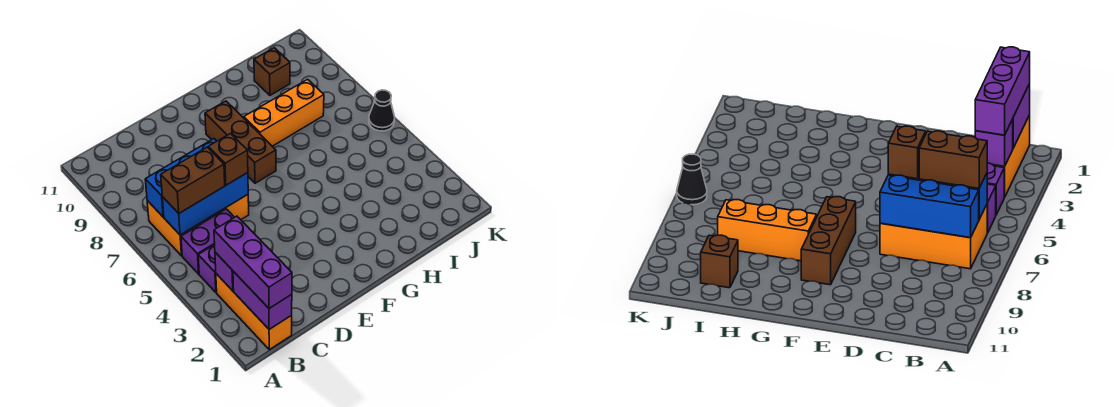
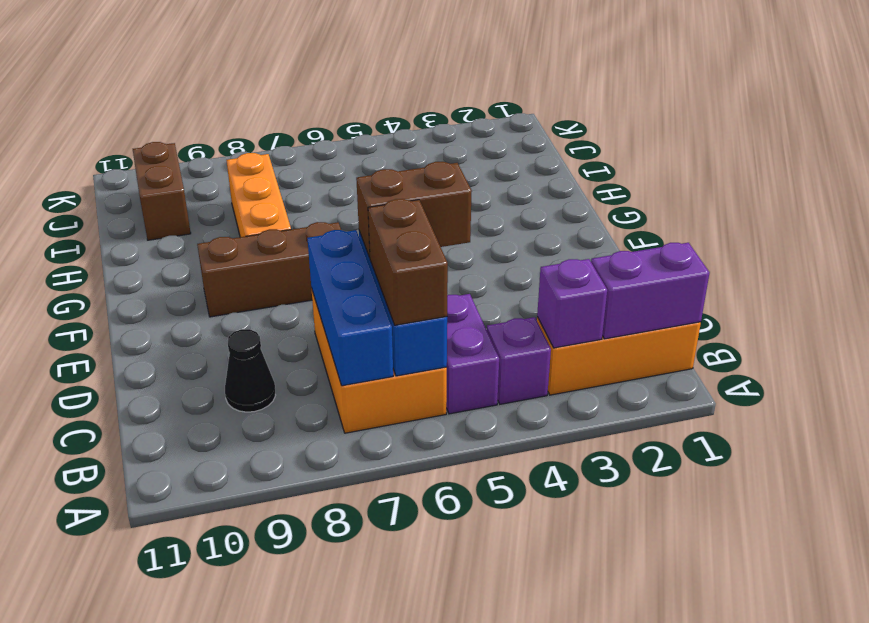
purple 1x3 brick [214,216,292,308] -> none
brown 1x1 brick [208,134,248,185] -> brown 1x2 brick [356,162,472,258]
brown 1x1 brick [254,48,290,95] -> brown 1x2 brick [133,142,191,240]
black 1x1 cone [369,90,395,131] -> black 1x1 cone moved to [225,329,276,412]

